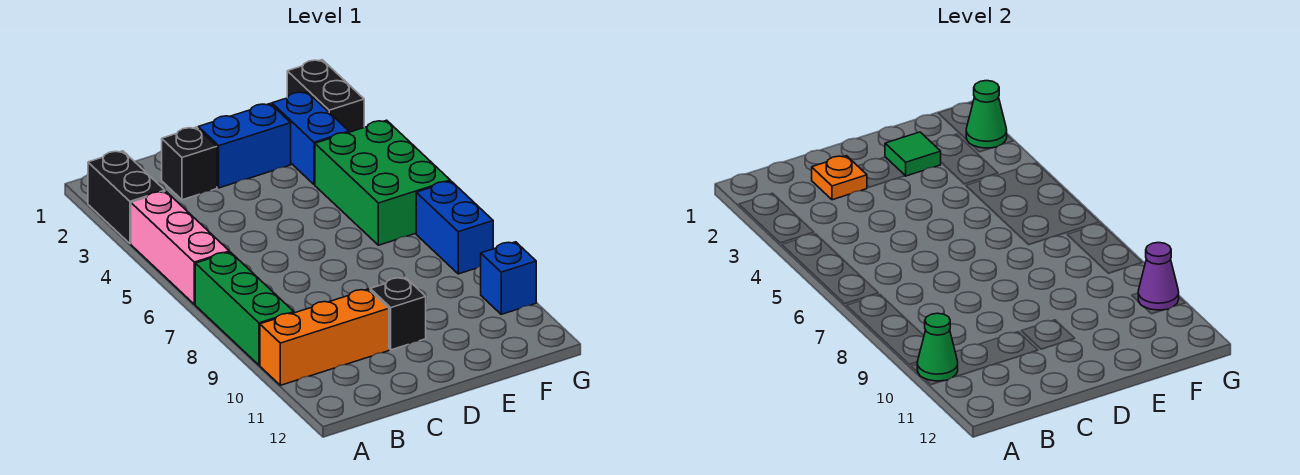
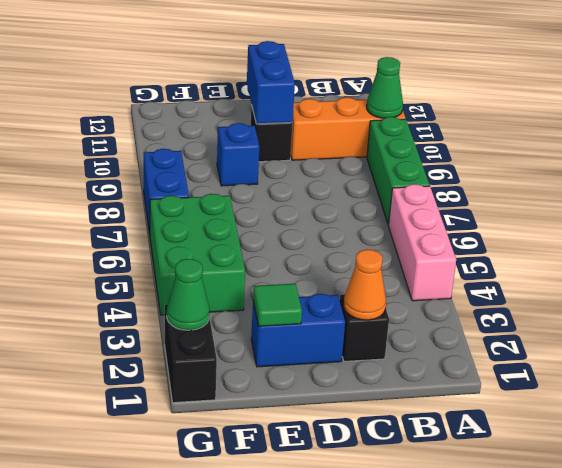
black 1x2 brick [88,151,165,244] -> none
orange 1x1 plate [812,156,867,200] -> orange 1x1 cone [344,250,386,320]
blue 1x2 brick [272,92,349,185] -> blue 1x2 brick moved to [247,41,295,124]
blue 1x1 brick [481,242,536,314] -> blue 1x1 brick moved to [217,123,259,186]
purple 1x1 cone [1138,242,1179,310] -> none

